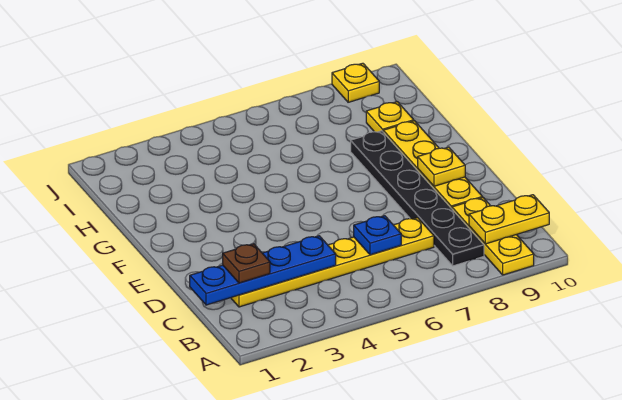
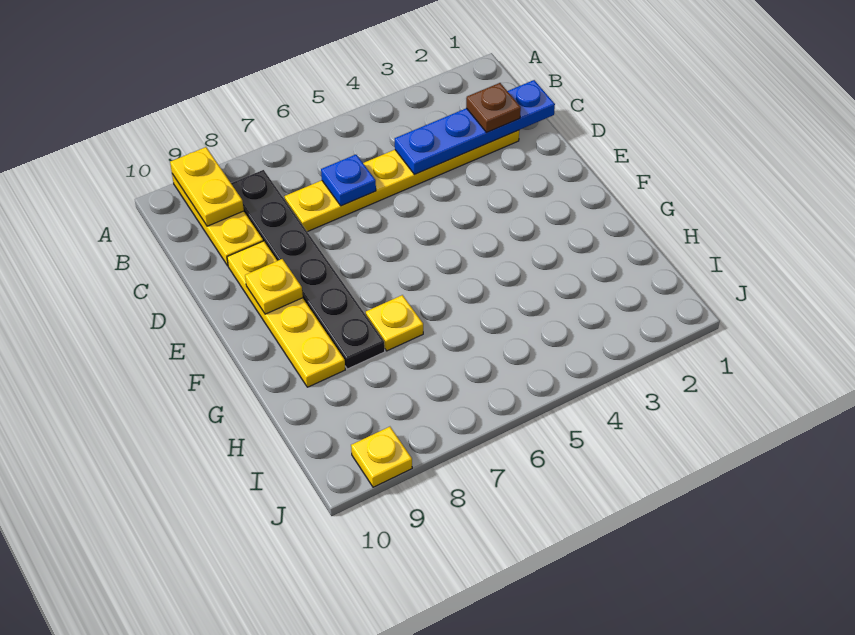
yellow 1x2 plate [469,195,549,244] -> yellow 1x2 plate turned to [170,147,244,226]
yellow 1x1 plate [366,102,414,132] -> yellow 1x1 plate moved to [366,295,423,351]

